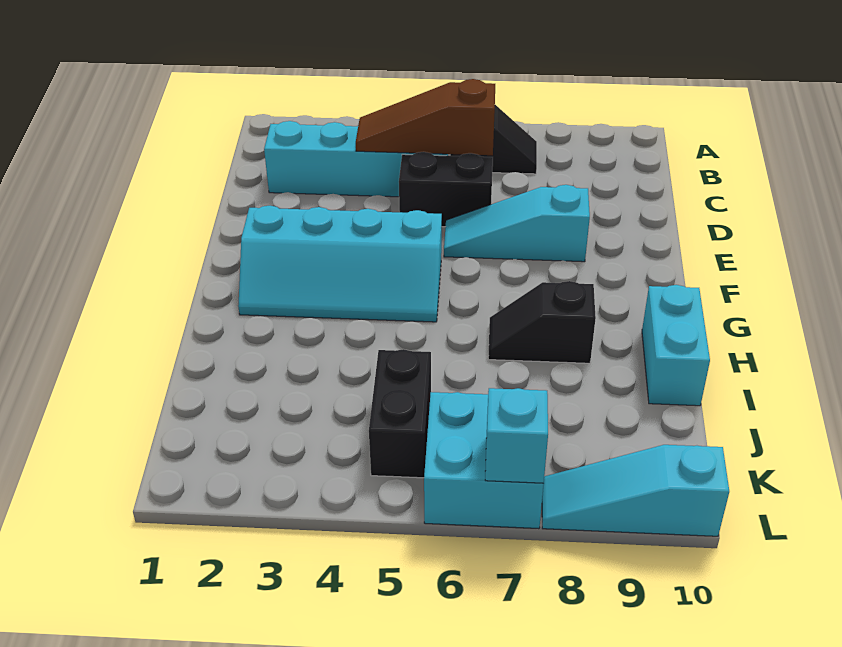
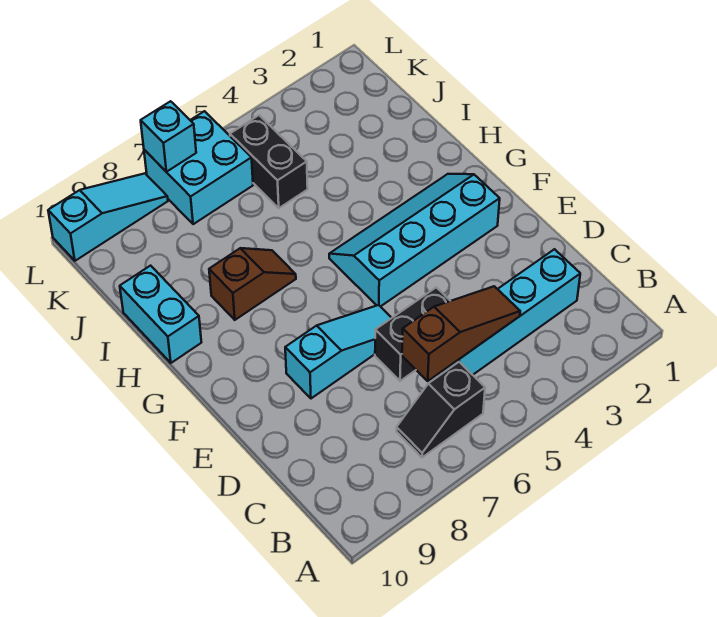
black 1x2 slope [488,281,596,363] -> brown 1x2 slope [209,248,296,320]

